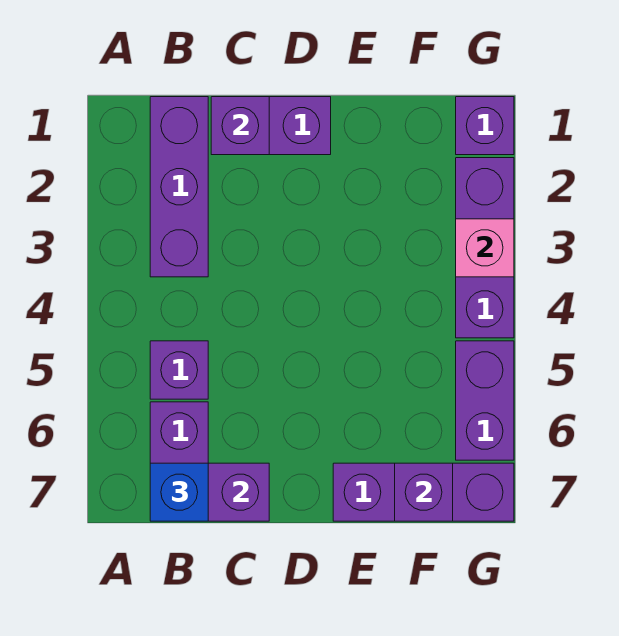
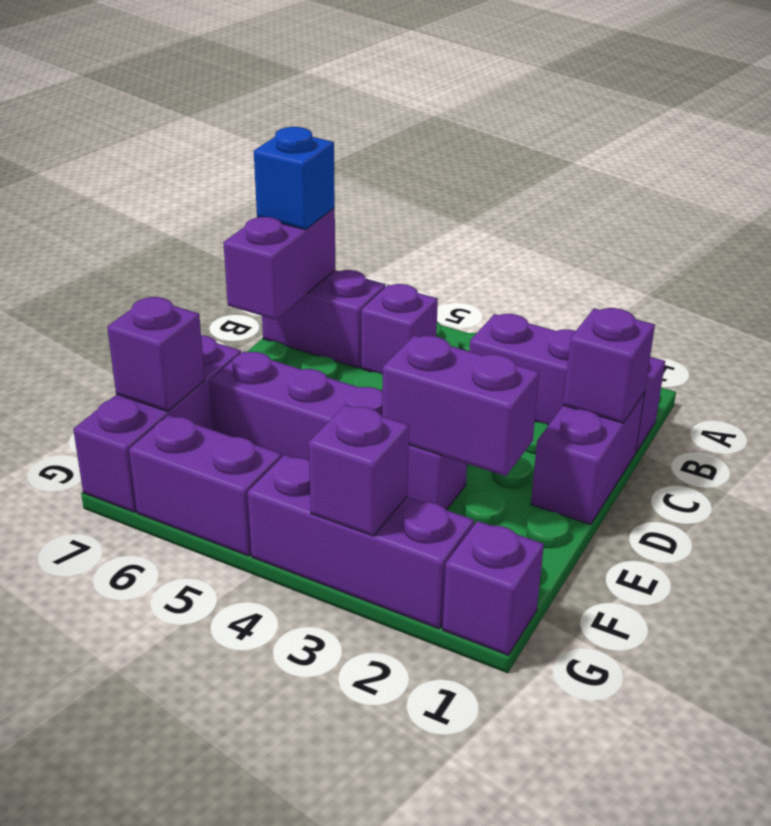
none -> purple 1x2 brick [382,336,539,476]
none -> purple 1x4 brick [209,351,467,510]
pink 1x1 brick [456,219,514,277] -> purple 1x1 brick [309,405,409,536]

